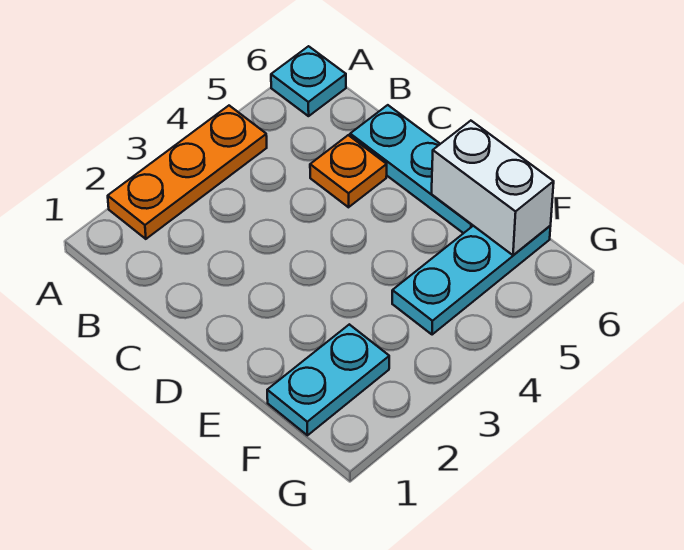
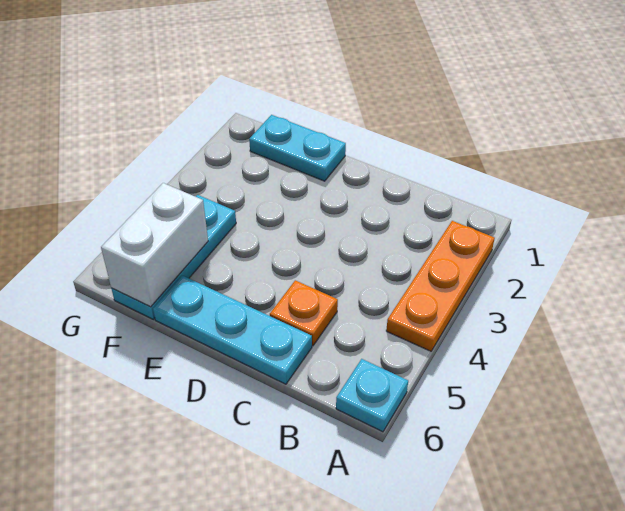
white 1x2 brick [432,121,554,255] -> white 1x2 brick turned to [101,183,208,307]
cyan 1x2 plate [267,324,389,435] -> cyan 1x2 plate turned to [249,115,346,181]

